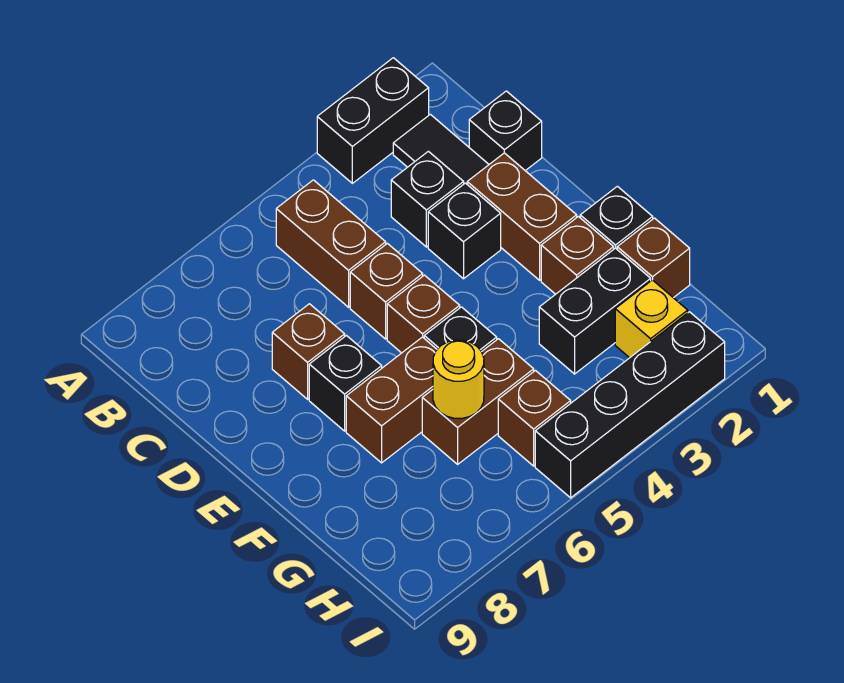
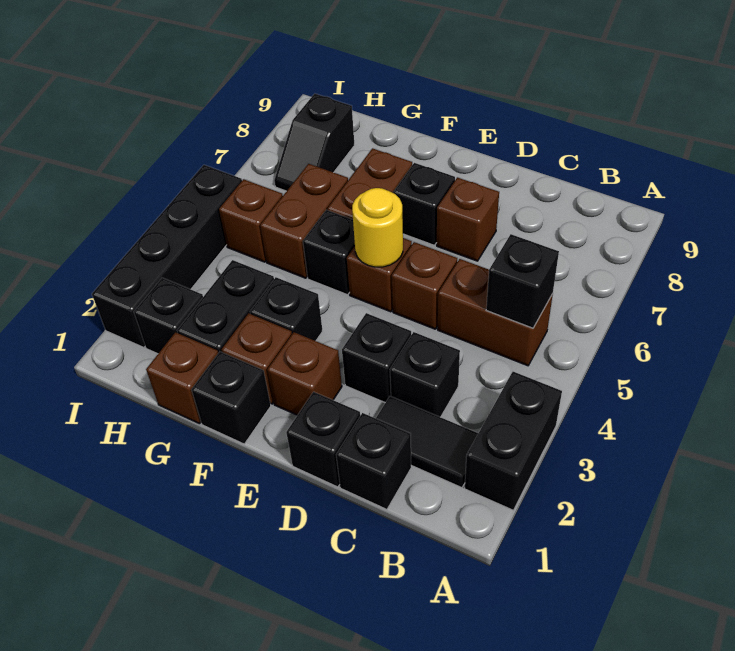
none -> black 1x1 brick [486,234,559,328]
none -> black 1x1 brick [286,392,360,487]
brown 1x2 brick [467,153,577,280] -> brown 1x1 brick [267,332,342,415]
none -> black 1x1 brick [250,277,322,341]
yellow 1x1 round brick [433,340,484,418] -> yellow 1x1 round brick moved to [352,188,403,267]
yellow 1x1 brick [615,280,688,358] -> black 1x1 brick [134,278,203,354]
none -> black 1x2 slope [274,94,354,191]

